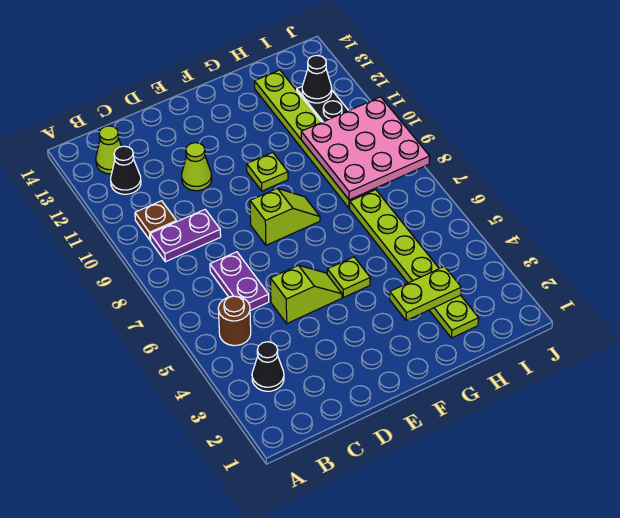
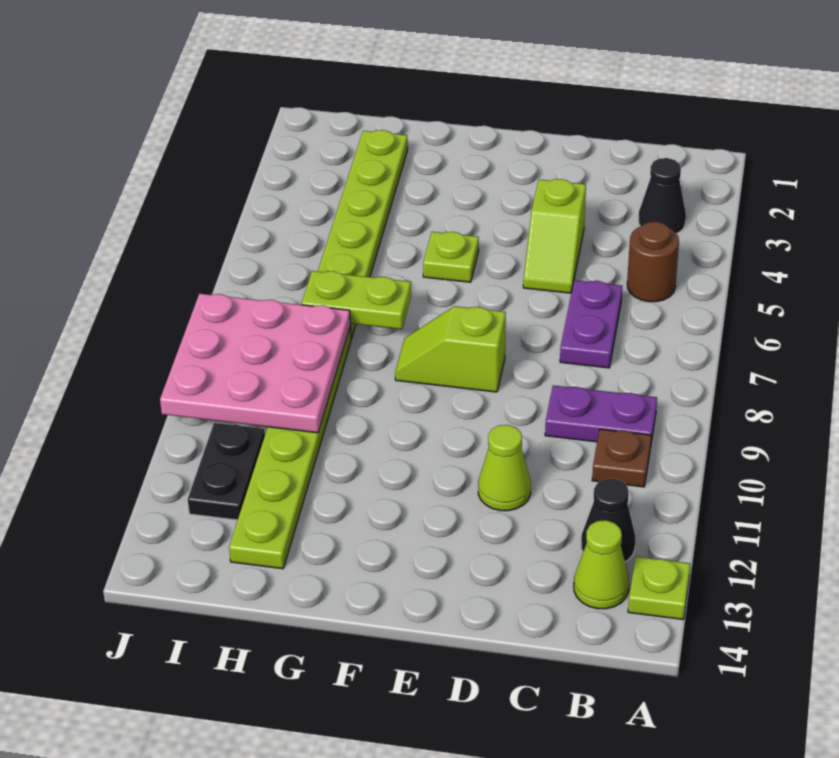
lime 1x2 slope [271,265,342,323] -> lime 1x2 slope turned to [523,179,586,293]
lime 1x1 plate [247,152,288,191] -> lime 1x1 plate moved to [628,557,690,619]
lime 1x2 plate [390,266,461,321] -> lime 1x2 plate moved to [301,271,411,329]
black 1x1 cone [302,55,332,103] -> none

